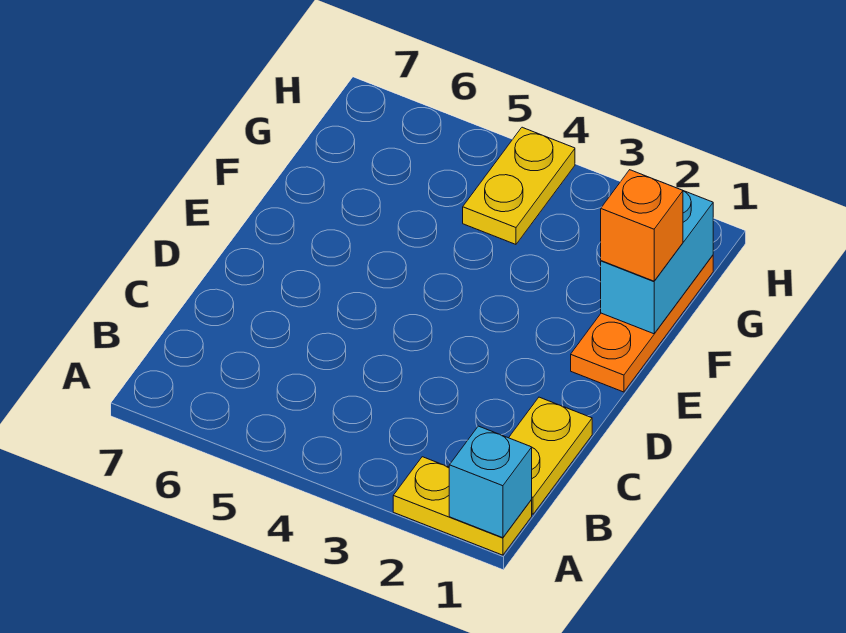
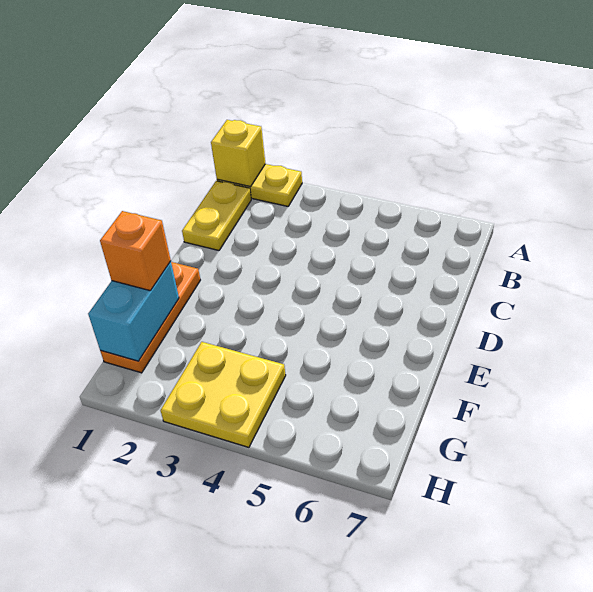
cyan 1x1 brick [449,426,532,538] -> yellow 1x1 brick [211,120,265,187]
yellow 1x2 plate [463,127,575,244] -> yellow 2x2 plate [161,342,286,447]

